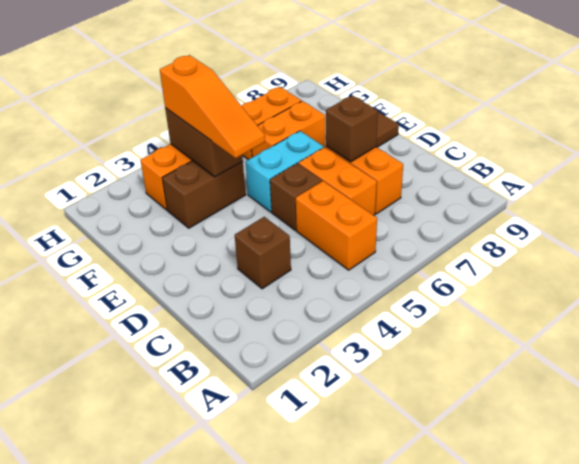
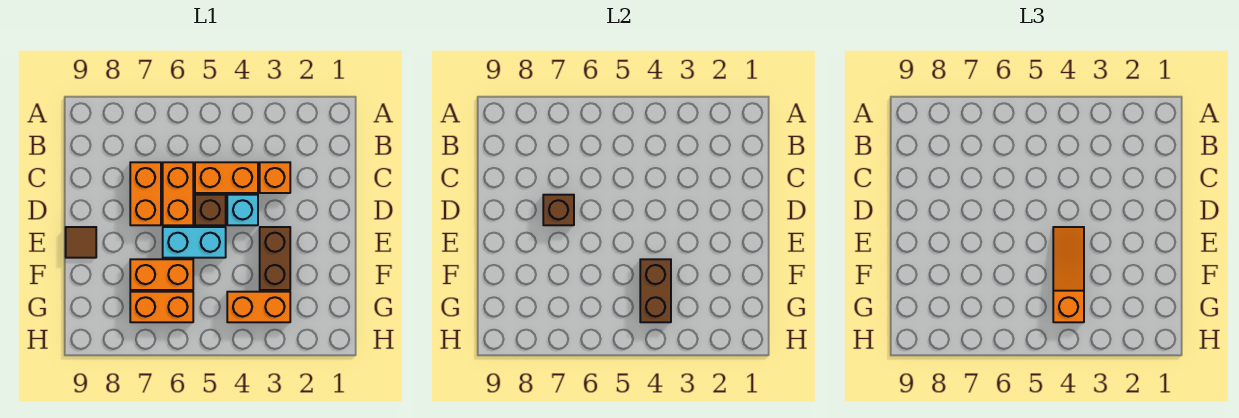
orange 1x2 brick [296,181,377,270] -> orange 1x2 brick turned to [195,162,258,193]
brown 1x1 brick [235,217,291,289] -> orange 1x1 brick [260,162,290,193]
none -> cyan 1x1 brick [227,195,258,225]
brown 1x2 brick [162,161,246,228] -> brown 1x2 brick turned to [260,227,290,290]

